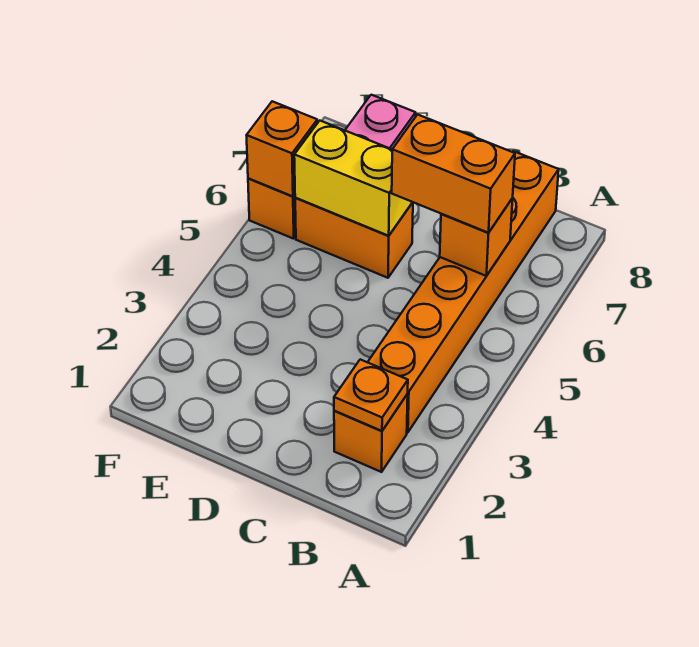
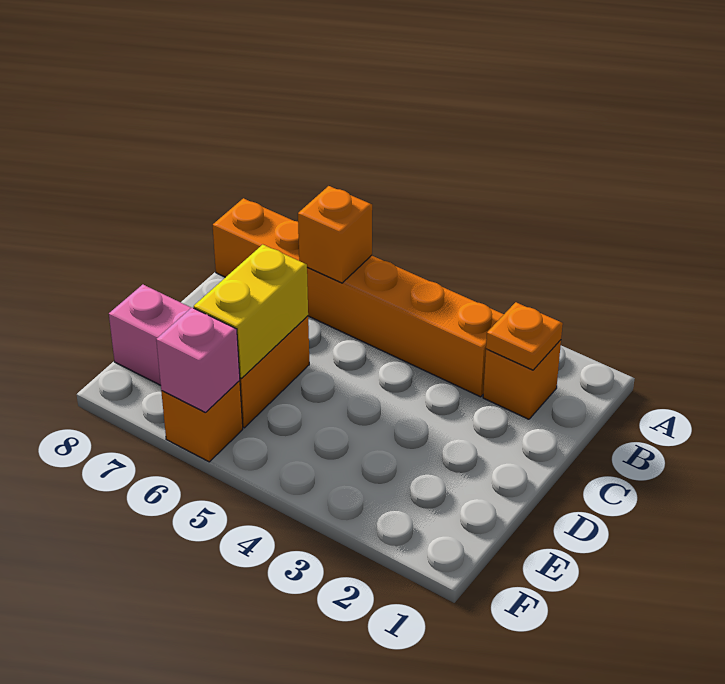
orange 1x2 brick [392,115,515,233] -> none
orange 1x1 brick [247,101,317,196] -> pink 1x1 brick [156,308,240,413]

